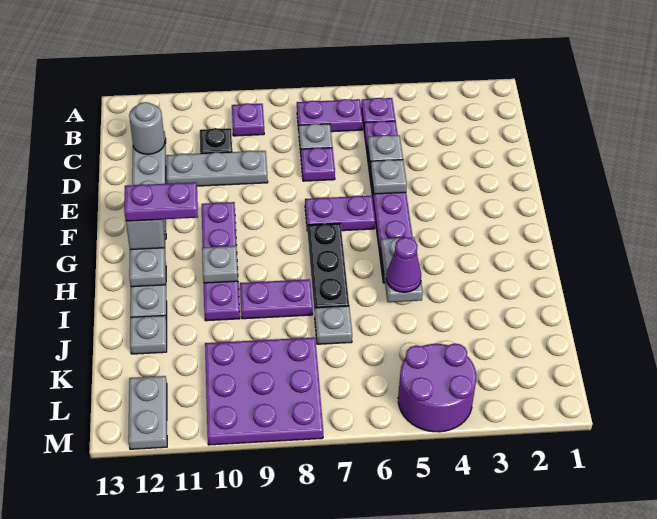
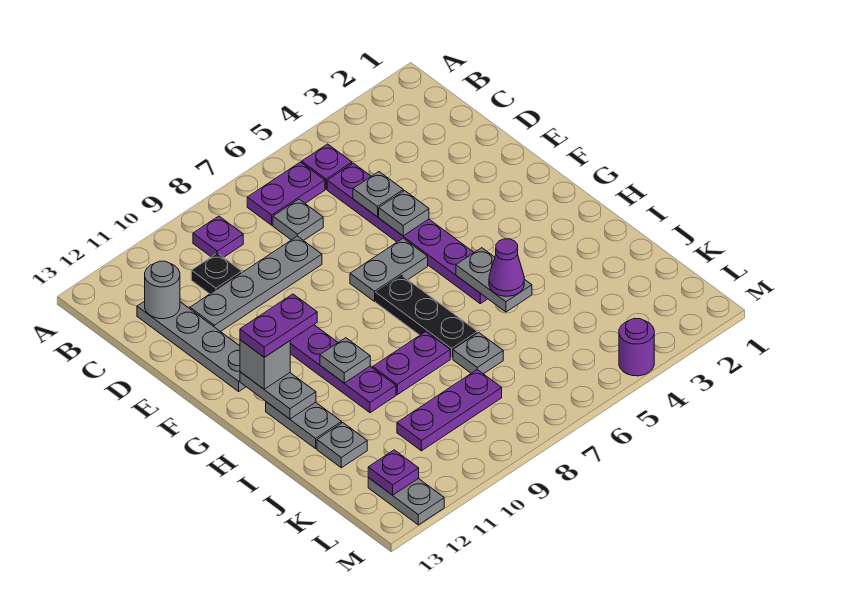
purple 1x1 plate [301,148,335,181] -> purple 1x1 plate moved to [368,450,419,495]
grey 1x3 plate [166,151,268,186] -> grey 1x4 plate [190,236,322,332]
purple 1x2 plate [305,196,375,231] -> grey 1x2 plate [350,238,428,301]
purple 3x3 plate [205,337,323,445] -> purple 1x3 plate [397,370,502,451]
purple 2x2 round brick [398,343,476,432] -> purple 1x1 round brick [619,319,654,376]

